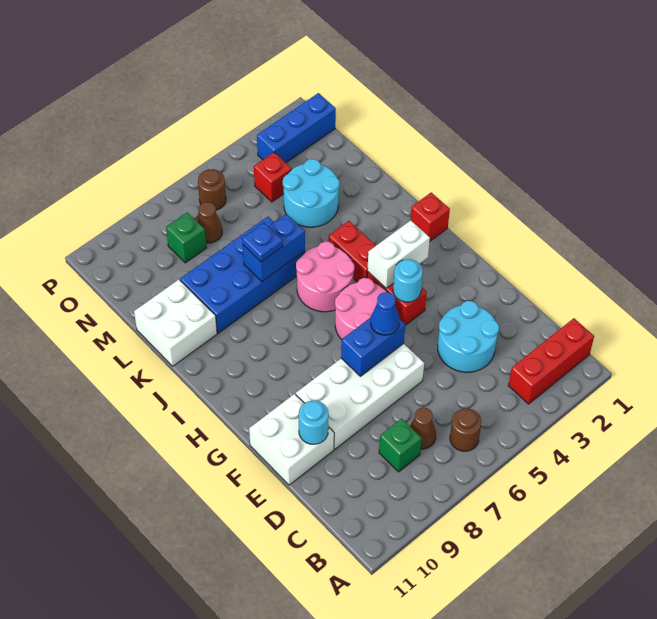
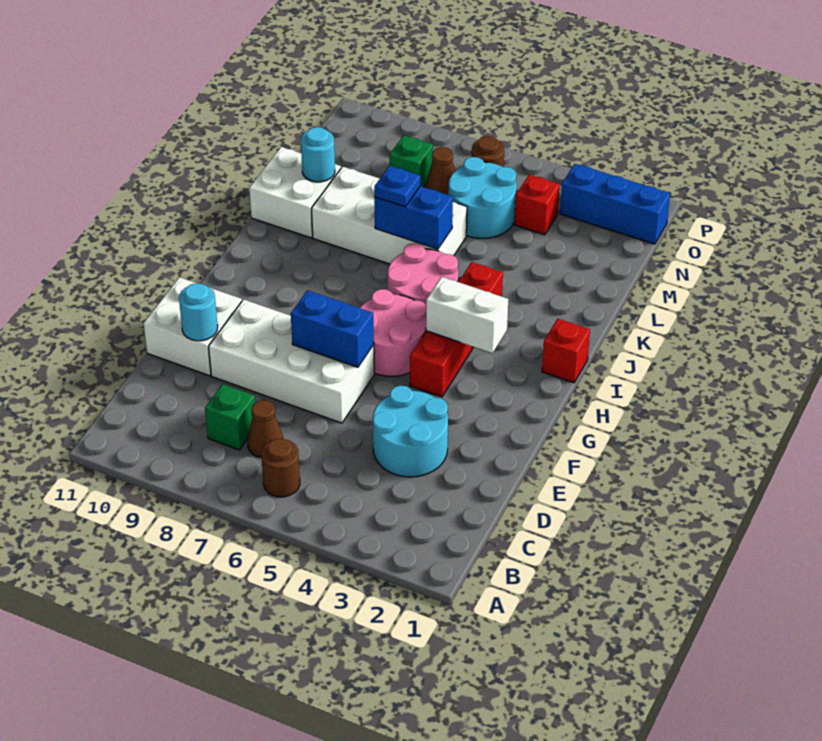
red 1x3 brick [508,318,594,404] -> none
blue 1x1 cone [370,292,399,335] -> none
cyan 1x1 round brick [393,259,423,302] -> cyan 1x1 round brick moved to [301,127,335,182]
blue 2x4 brick [180,217,305,333] -> white 2x4 brick [312,167,467,264]
cyan 2x2 round brick [283,159,339,227] -> cyan 2x2 round brick moved to [448,157,517,238]

